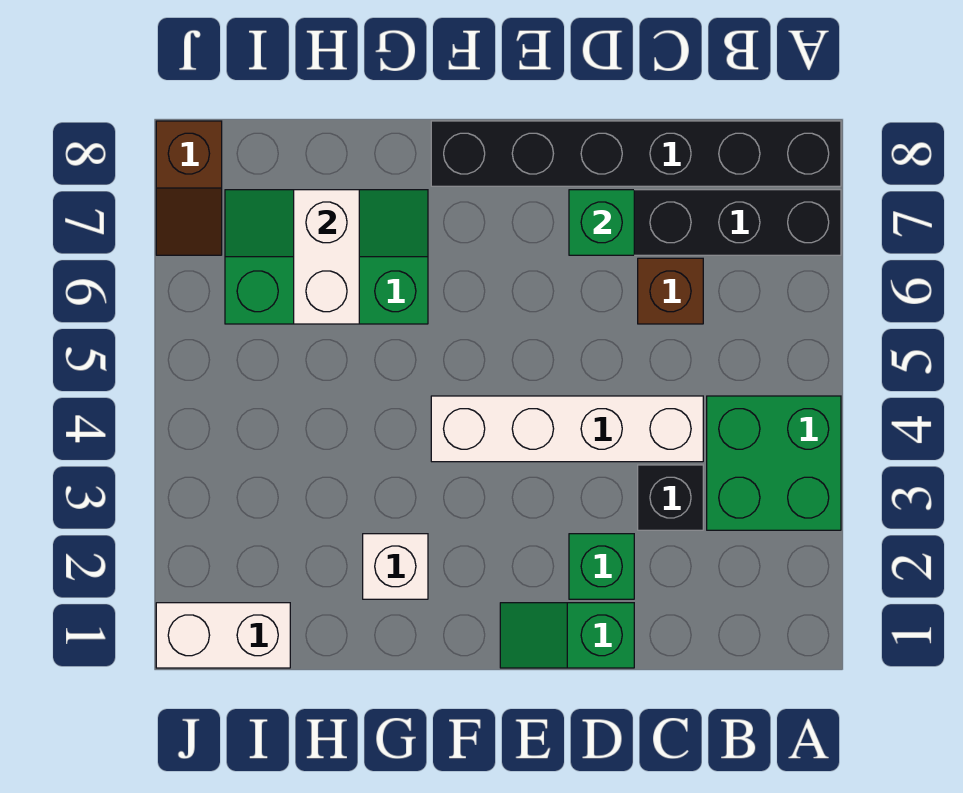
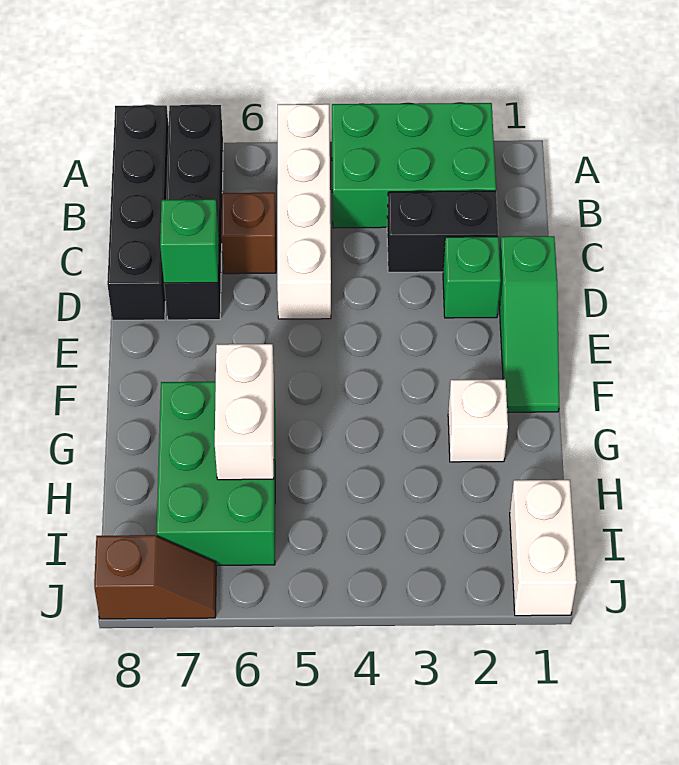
green 2x2 brick [707,396,841,530] -> green 2x3 brick [332,103,496,228]
black 1x6 brick [431,121,841,186] -> black 1x4 brick [107,105,169,320]
black 1x1 brick [638,465,703,530] -> black 1x2 brick [387,191,498,272]
white 1x4 brick [431,396,703,462] -> white 1x4 brick moved to [277,104,331,319]
green 1x2 slope [500,603,634,668] -> green 1x3 slope [499,236,559,412]
green 2x3 slope [225,190,428,324] -> green 2x3 brick [157,382,275,565]
white 1x2 brick [294,190,359,324] -> white 1x2 brick turned to [215,344,274,480]

